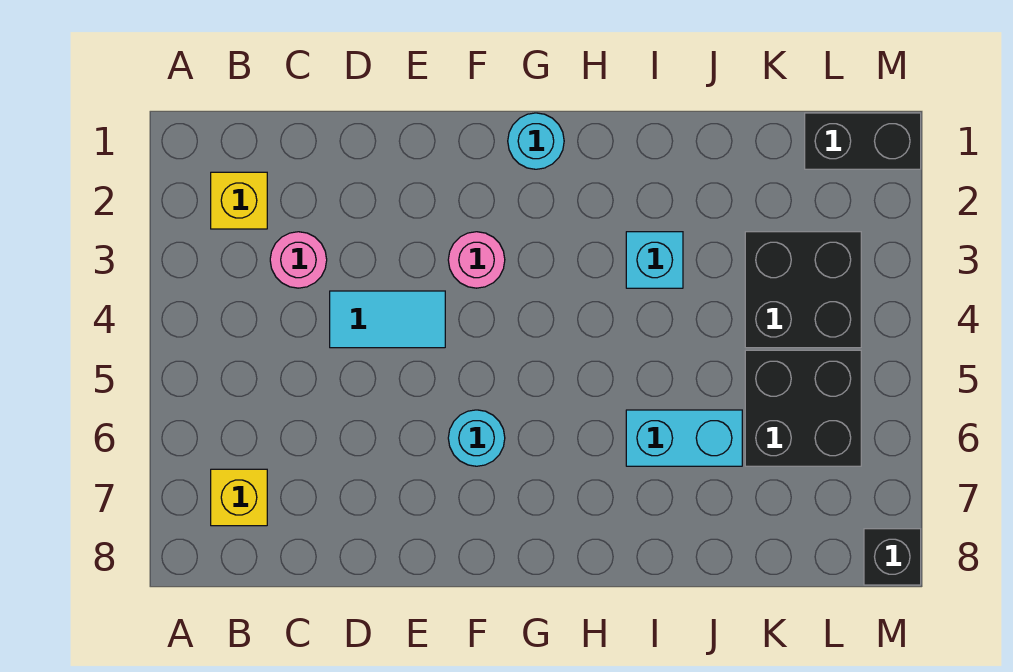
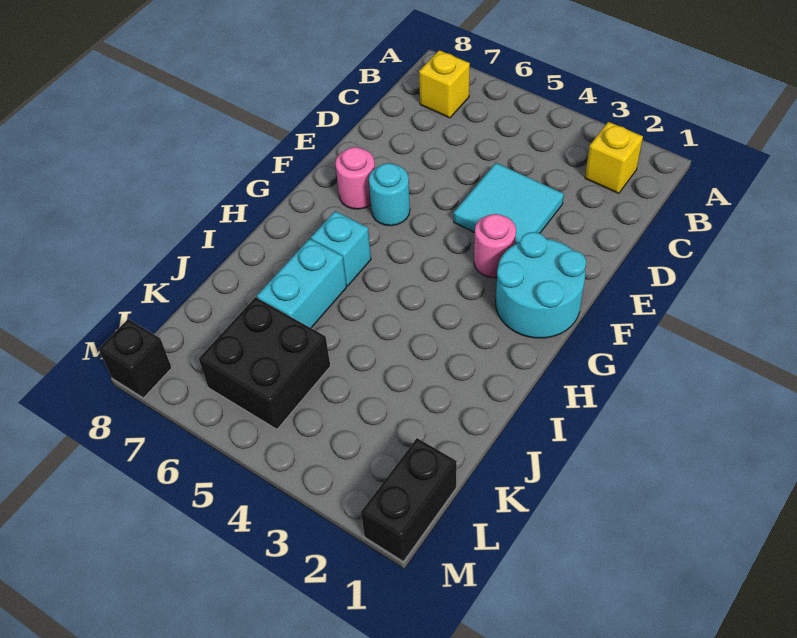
pink 1x1 round brick [270,232,327,288] -> pink 1x1 round brick moved to [335,147,375,209]
cyan 1x2 tile [330,291,445,348] -> cyan 2x2 tile [454,163,564,244]
cyan 1x1 round brick [508,113,564,169] -> cyan 2x2 round brick [496,232,586,338]
cyan 1x1 brick [626,232,683,288] -> cyan 1x1 brick moved to [311,211,371,286]
black 2x2 brick [745,232,861,348] -> none

